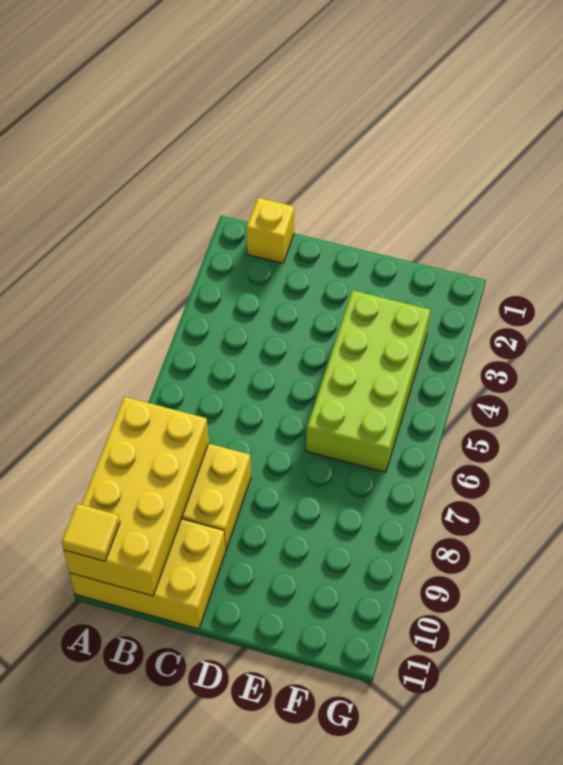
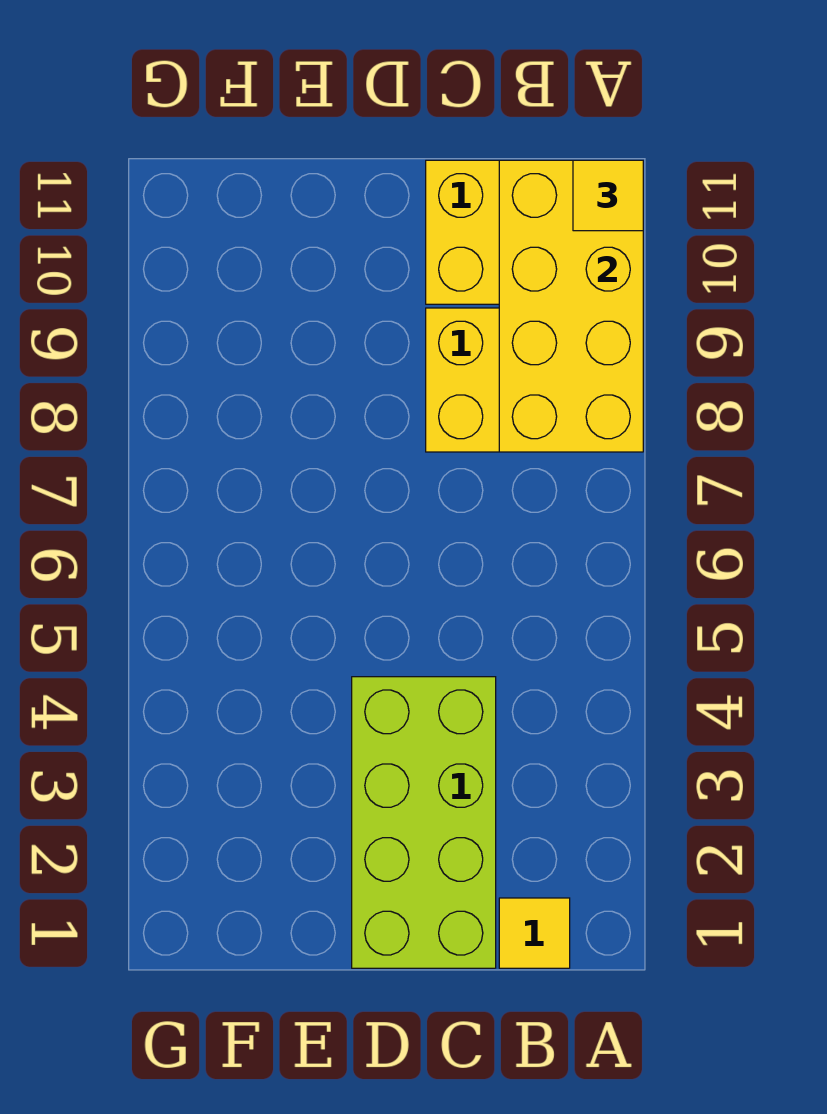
yellow 1x1 brick [247,198,294,263] -> yellow 1x1 tile [499,898,570,968]
lime 2x4 brick [306,290,430,472] -> lime 2x4 brick moved to [352,677,496,968]

